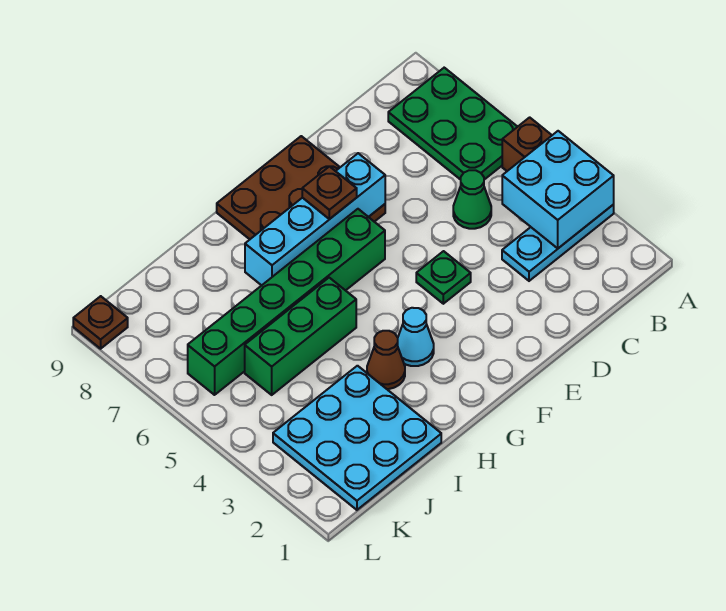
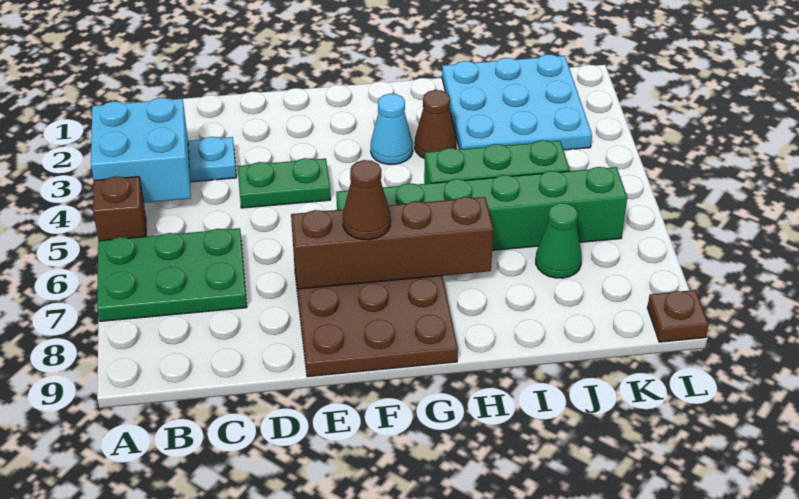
green 2x3 plate [388,68,517,180] -> green 2x3 plate turned to [97,228,247,321]
green 1x1 cone [453,170,491,229] -> green 1x1 cone moved to [536,203,582,278]
green 1x1 plate [416,251,471,304] -> green 1x2 plate [237,158,331,208]
cyan 1x4 brick [245,153,385,285] -> brown 1x4 brick [291,197,493,289]
brown 1x1 plate [302,166,357,219] -> brown 1x1 cone [343,160,391,240]

